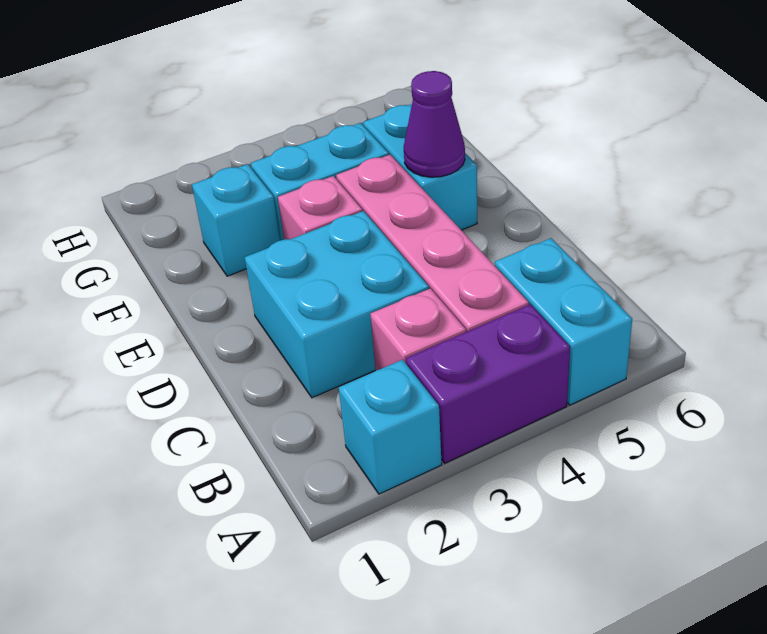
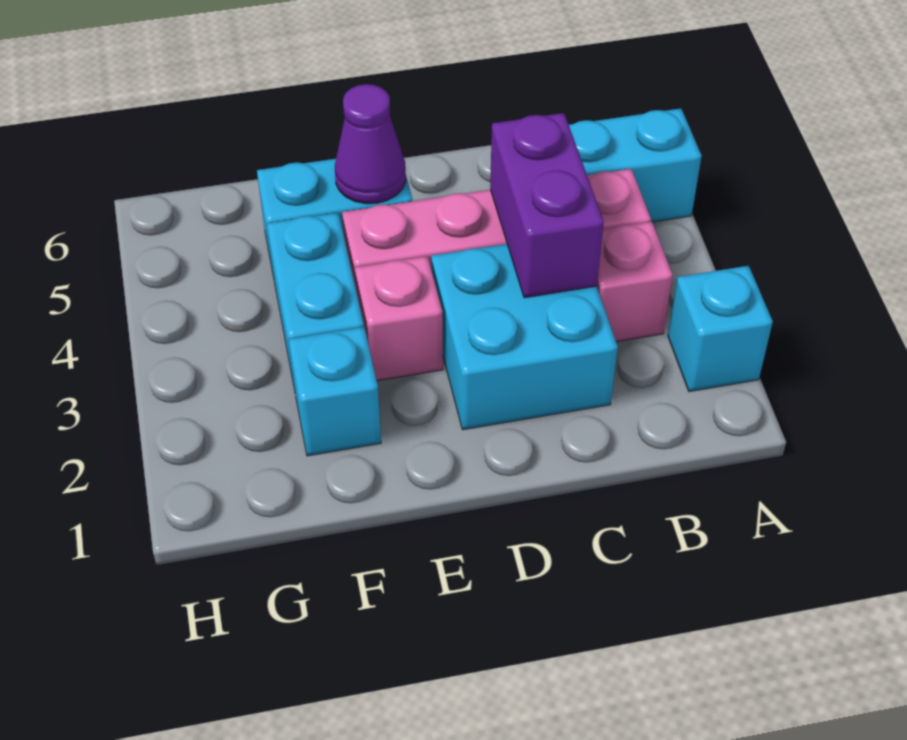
purple 1x2 brick [406,304,570,463] -> purple 1x2 brick moved to [490,113,604,298]

